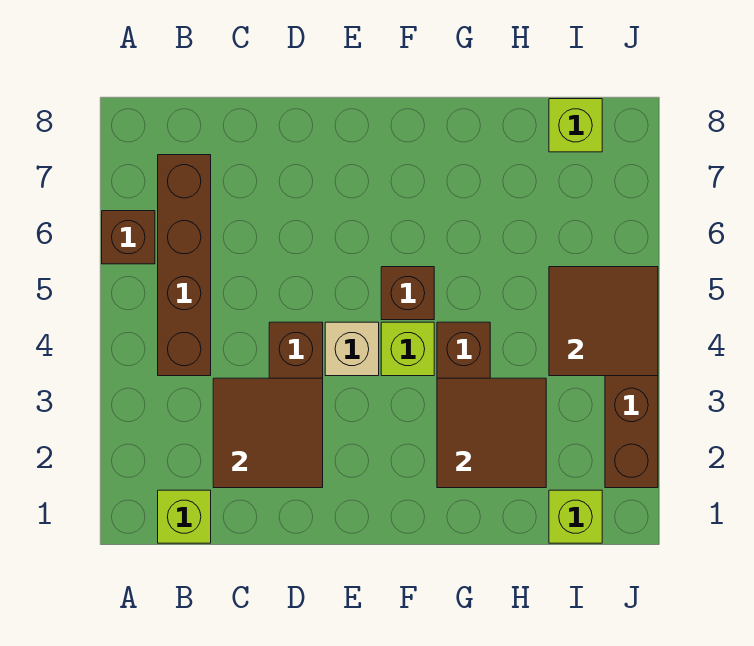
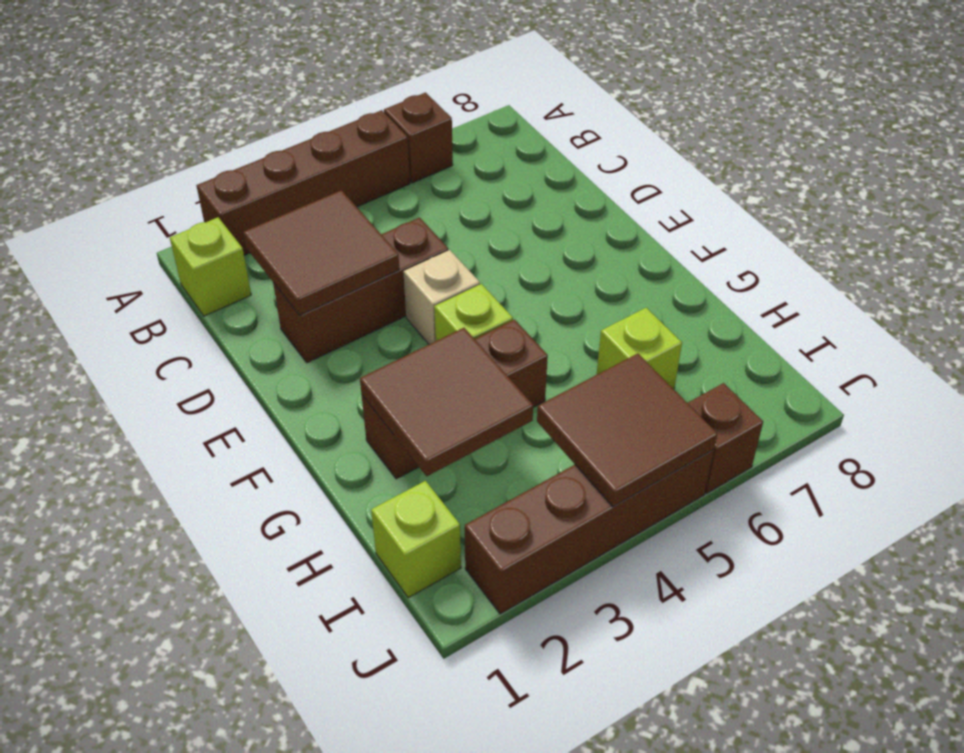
brown 1x4 brick [158,155,211,376] -> brown 1x4 brick moved to [196,110,410,255]
brown 1x1 brick [381,267,434,320] -> brown 1x1 brick moved to [688,383,763,493]
lime 1x1 brick [549,99,602,152] -> lime 1x1 brick moved to [597,308,682,389]

